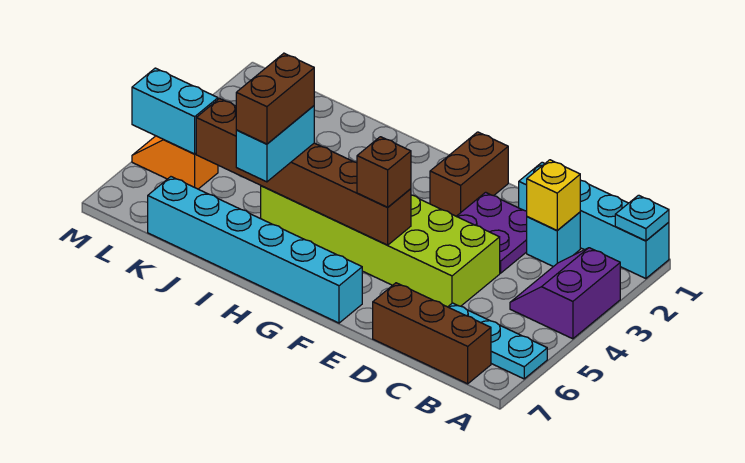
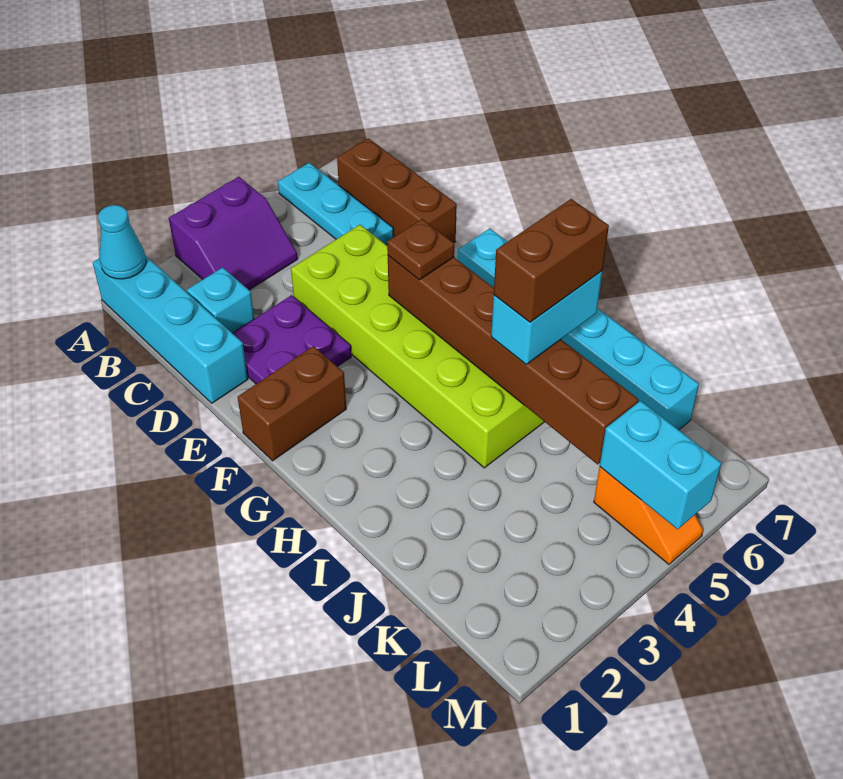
cyan 1x1 plate [615,195,669,241] -> cyan 1x1 cone [98,205,146,279]
yellow 1x1 brick [527,160,580,230] -> none
brown 1x1 brick [357,137,411,207] -> brown 1x1 plate [387,219,454,280]

